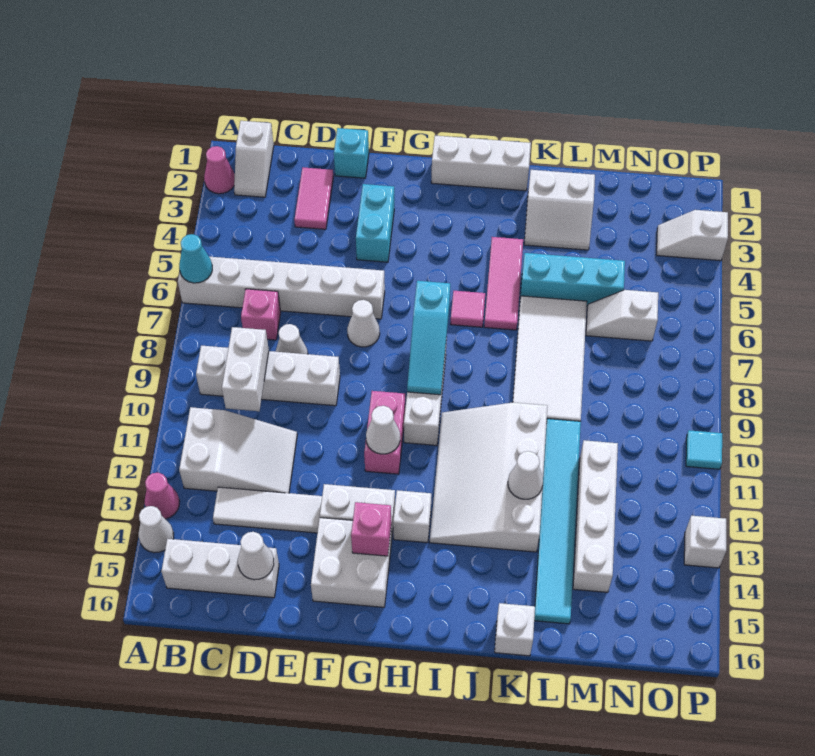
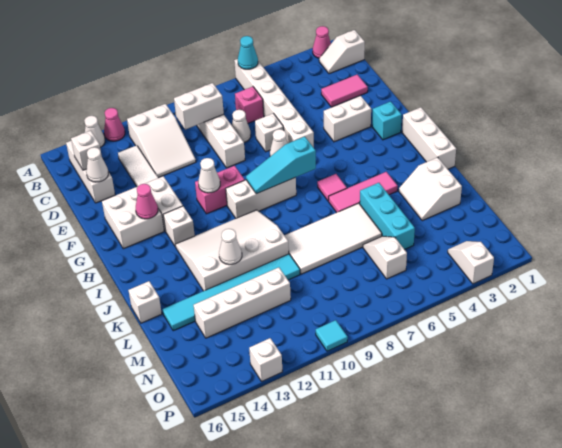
none -> white 1x1 brick [71,131,102,170]
cyan 1x1 brick [334,128,369,178] -> cyan 1x1 brick moved to [372,101,402,140]
none -> white 1x1 brick [255,113,284,152]
cyan 1x2 brick [356,184,394,262] -> white 1x2 brick [324,96,371,142]
pink 1x1 brick [351,502,391,556] -> pink 1x1 cone [136,184,158,219]

